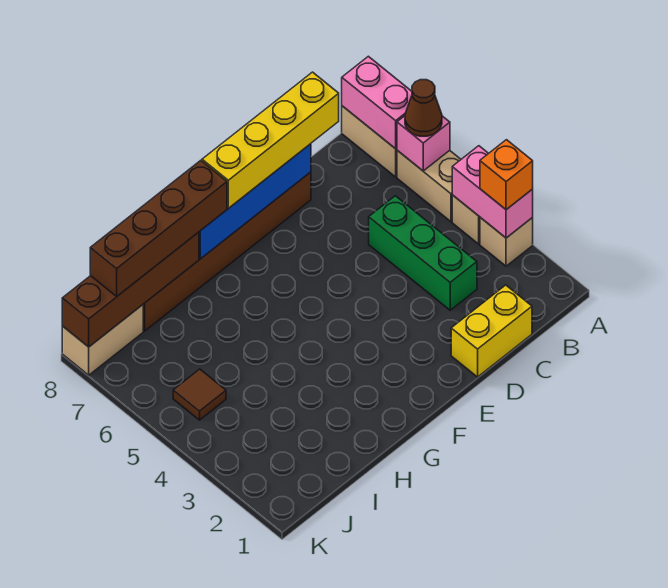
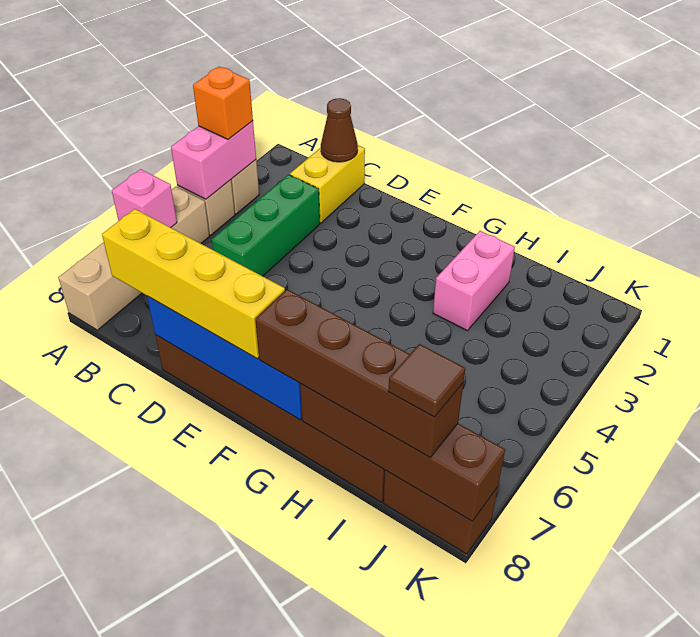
brown 1x1 cone [405,80,442,136] -> brown 1x1 cone moved to [321,98,358,162]
pink 1x2 brick [342,56,412,149] -> pink 1x2 brick moved to [433,231,515,331]
yellow 1x2 brick [451,285,532,377] -> yellow 1x2 brick turned to [290,145,365,223]
brown 1x1 tile [173,369,226,420] -> brown 1x1 tile moved to [388,344,465,417]
tan 1x2 brick [62,305,143,375] -> brown 1x2 brick [383,470,498,554]

